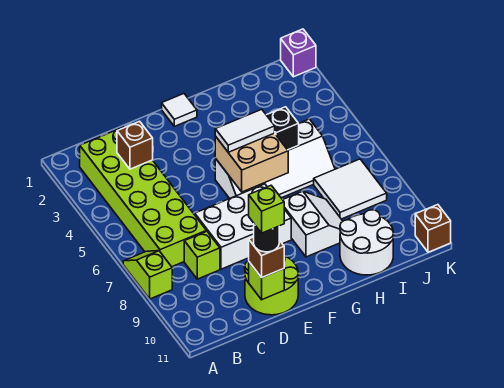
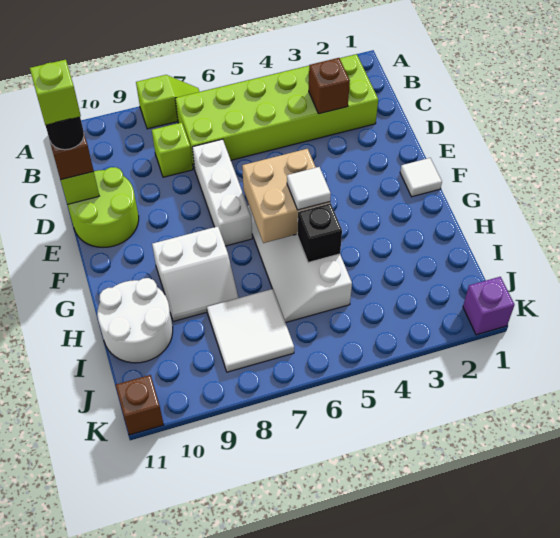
white 2x3 brick [195,184,291,269] -> white 1x3 brick [192,139,252,246]
white 1x2 tile [215,109,275,152] -> white 1x1 tile [287,167,331,210]

